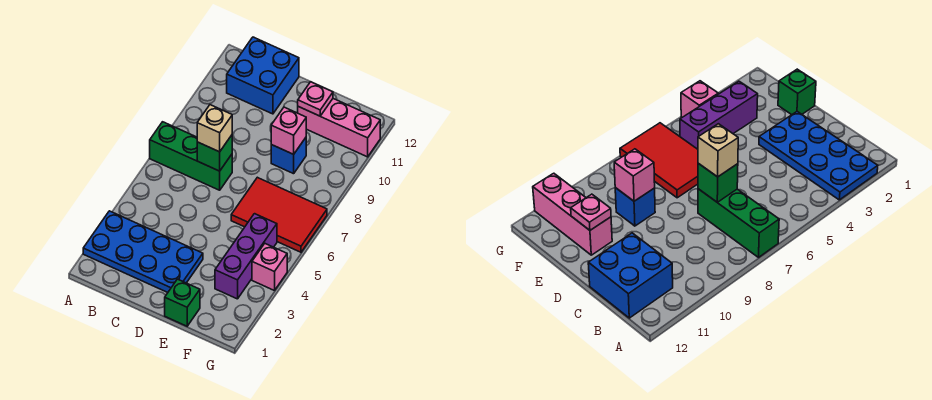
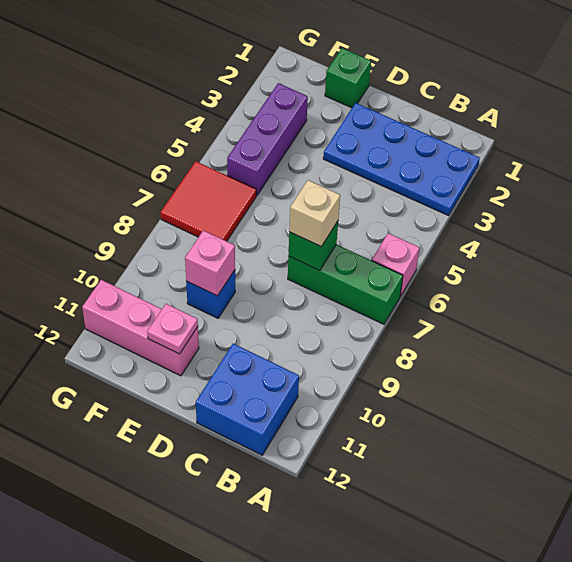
red 2x3 tile [231,177,327,252] -> red 2x2 tile [160,161,256,241]
pink 1x1 brick [252,244,287,291] -> pink 1x1 brick moved to [372,233,419,296]

